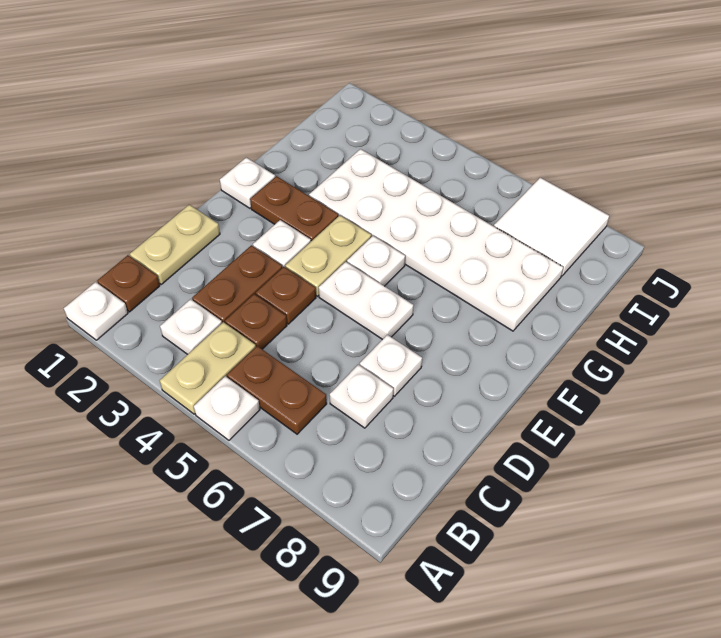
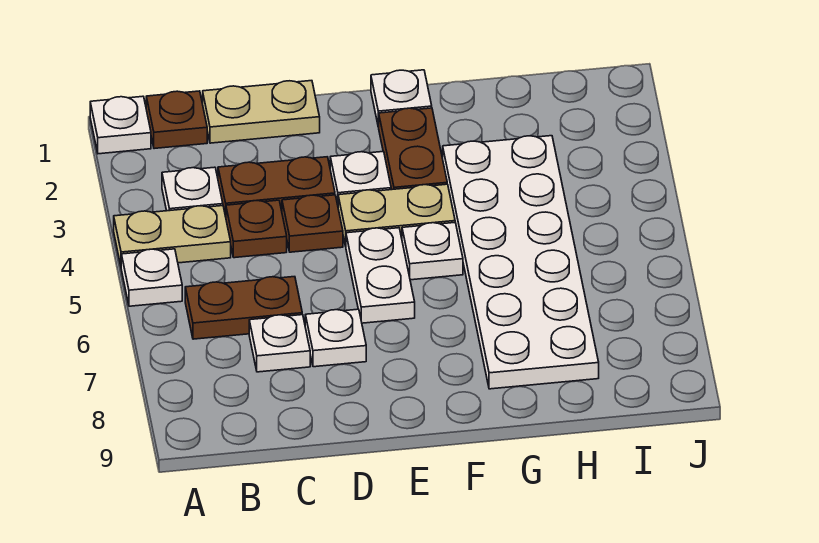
brown 1x2 plate [227,346,327,434] -> brown 1x2 plate turned to [185,277,302,339]
white 2x2 tile [494,178,609,276] -> none

